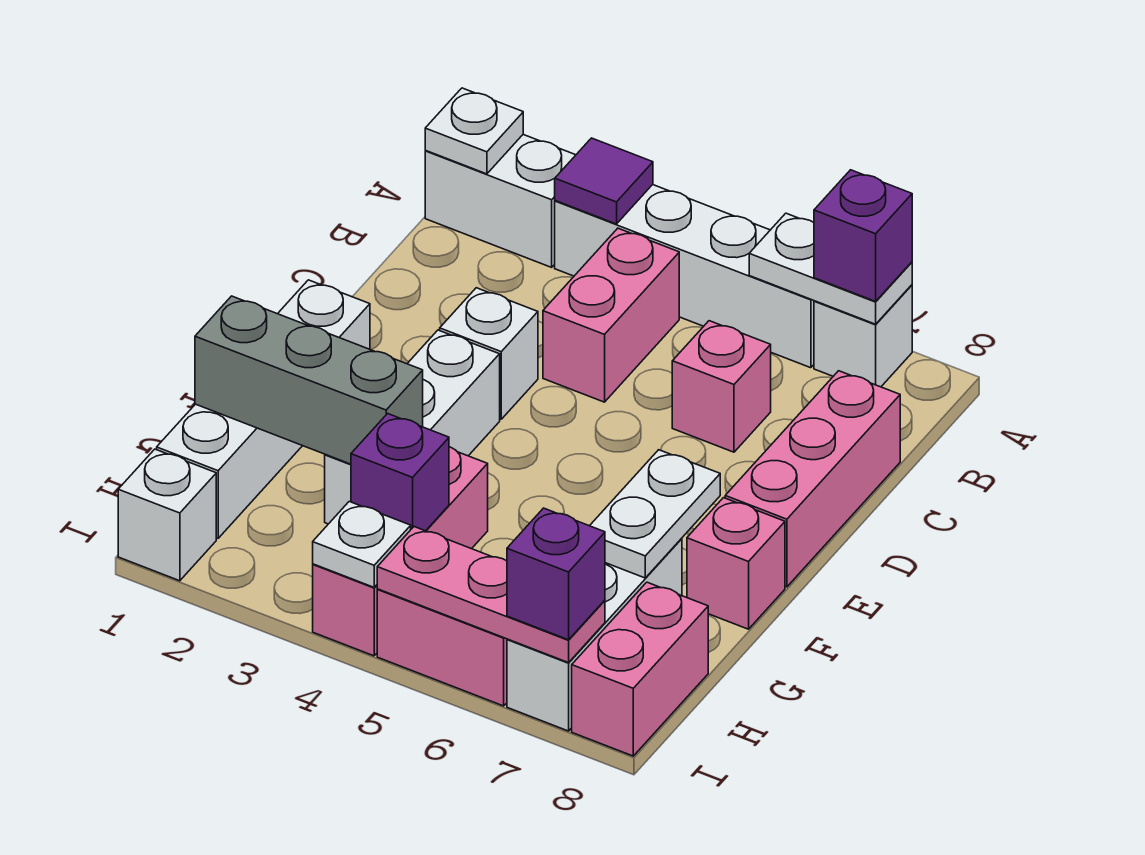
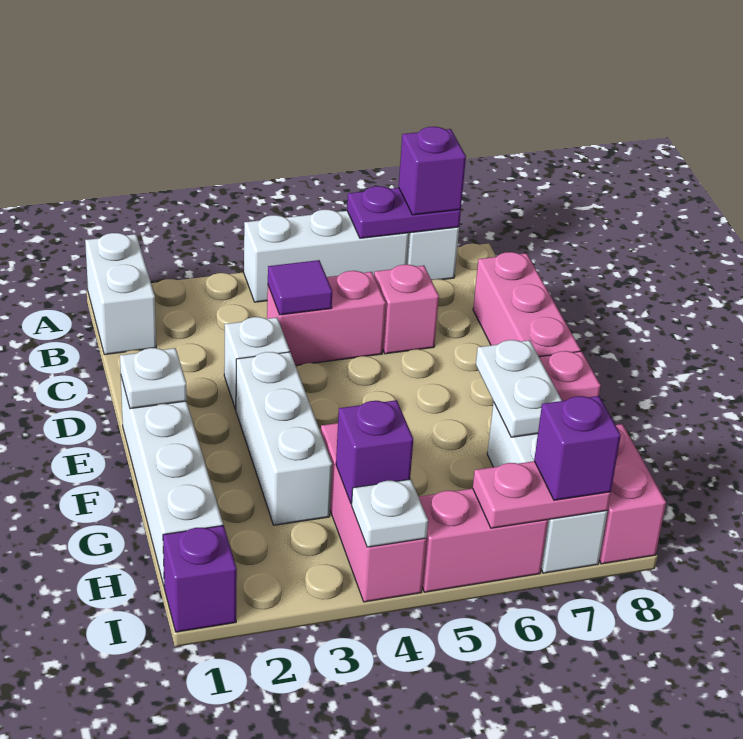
white 1x2 brick [425,135,575,267] -> white 1x2 brick turned to [85,233,156,355]
white 1x1 plate [425,88,523,174] -> white 1x1 plate moved to [120,348,187,409]
white 1x4 brick [555,185,814,368] -> white 1x3 brick [244,210,409,302]
purple 1x1 tile [555,138,653,224] -> purple 1x1 tile moved to [268,260,332,315]
white 1x2 plate [749,213,912,324] -> purple 1x2 plate [347,186,461,238]
pink 1x2 brick [543,228,679,402] -> pink 1x2 brick turned to [267,271,386,365]
grey 1x3 brick [195,296,423,464] -> none
white 1x1 brick [118,449,216,581] -> purple 1x1 brick [163,525,237,632]
pink 1x3 plate [377,527,605,663] -> pink 1x2 plate [473,461,611,528]

